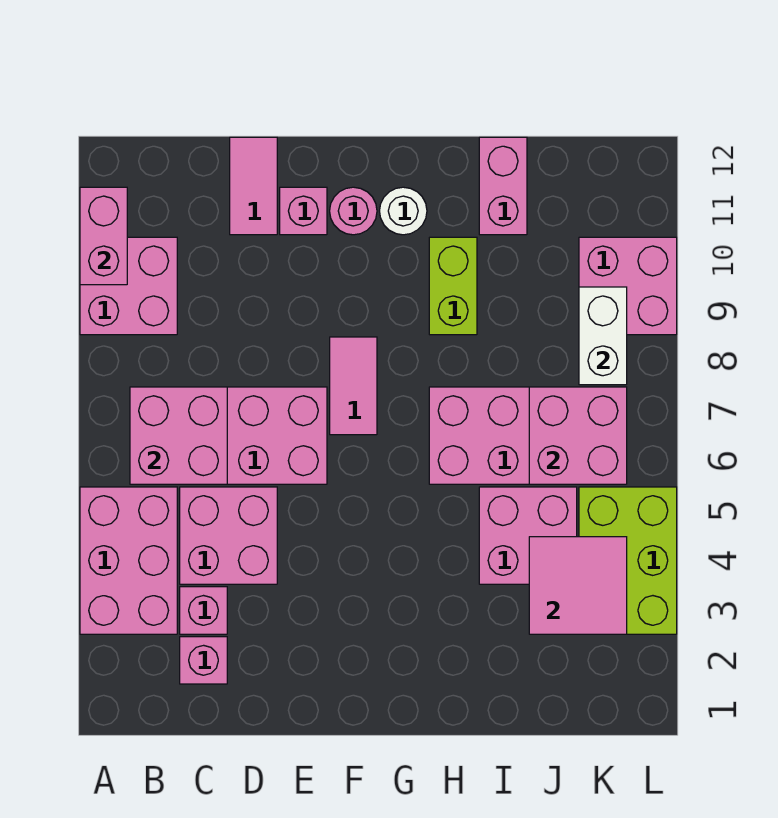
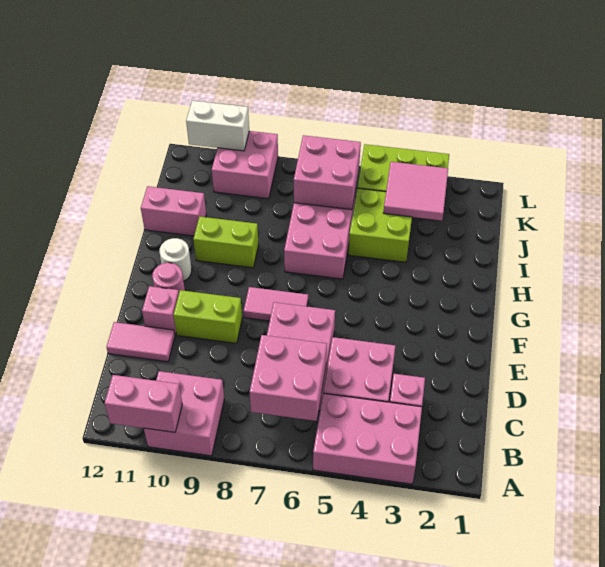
pink 1x1 brick [180,637,227,684] -> none
none -> lime 1x2 brick [173,290,242,343]
pink 2x2 brick [479,487,577,584] -> lime 2x2 brick [348,188,412,262]
white 1x2 brick [579,287,627,385] -> white 1x2 brick moved to [186,101,249,151]

